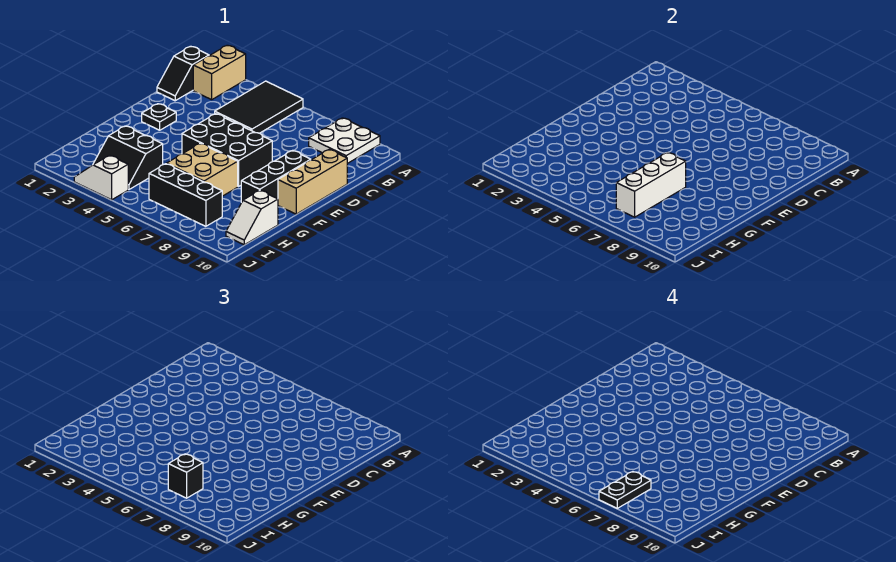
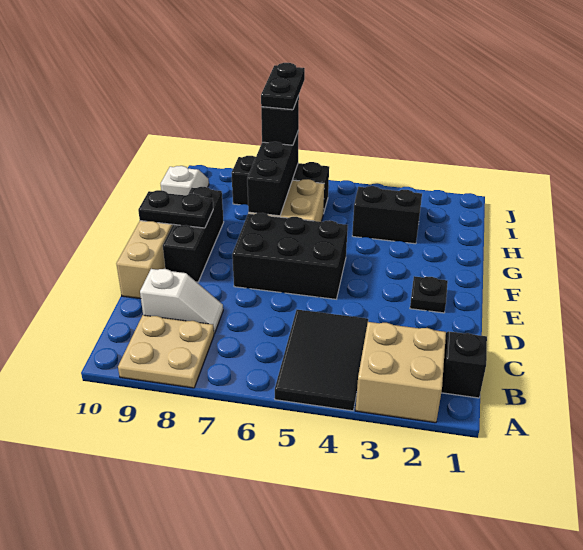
tan 1x2 brick [193,45,246,100] -> tan 2x2 brick [356,322,446,423]
white 2x2 plate [309,118,380,164] -> tan 2x2 plate [118,315,214,388]
none -> black 1x2 plate [138,190,213,228]
white 1x3 brick [616,152,686,217] -> black 1x3 brick [247,130,299,216]
white 1x2 slope [74,155,128,200] -> white 1x2 slope moved to [140,269,223,334]

